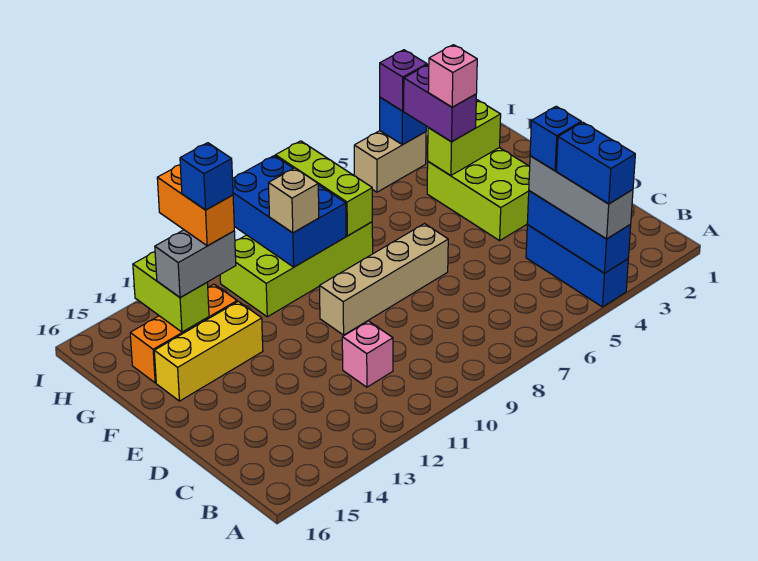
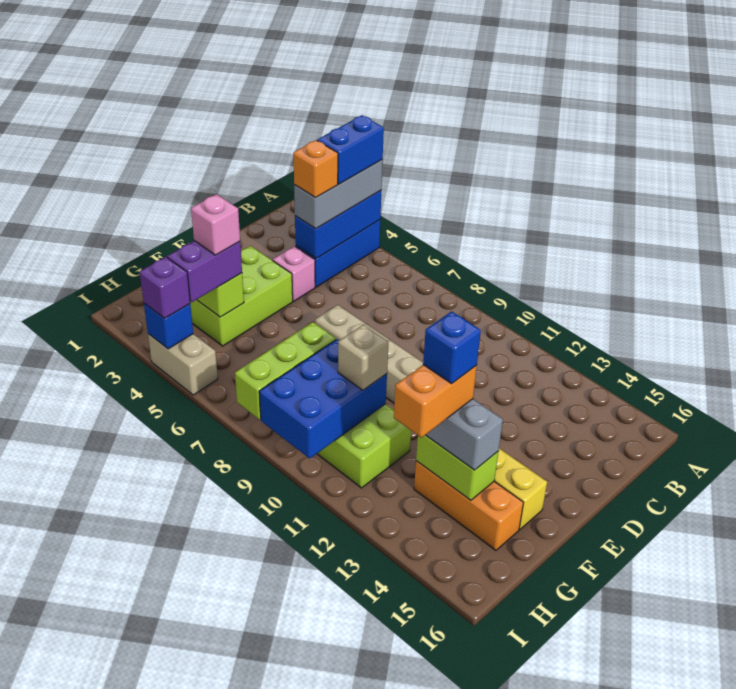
blue 1x1 brick [530,106,581,171] -> orange 1x1 brick [293,140,338,198]
pink 1x1 brick [342,321,393,387] -> pink 1x1 brick moved to [273,246,315,301]
lime 1x2 brick [133,252,209,332] -> lime 1x2 brick turned to [416,435,499,500]

